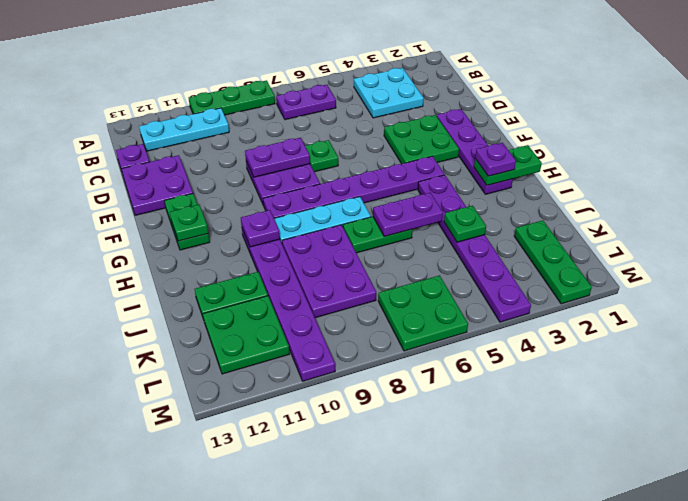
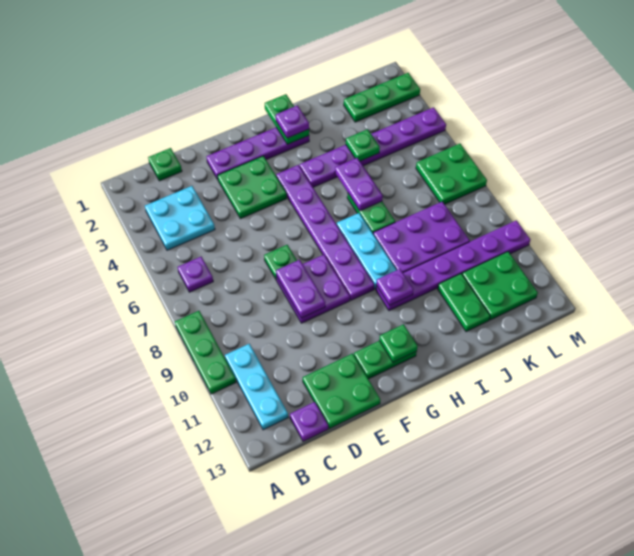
purple 1x2 plate [276,85,336,120] -> purple 1x1 plate [178,257,213,292]
none -> green 1x1 plate [148,148,182,181]
purple 2x2 plate [121,155,193,215] -> green 2x2 plate [303,354,380,429]

